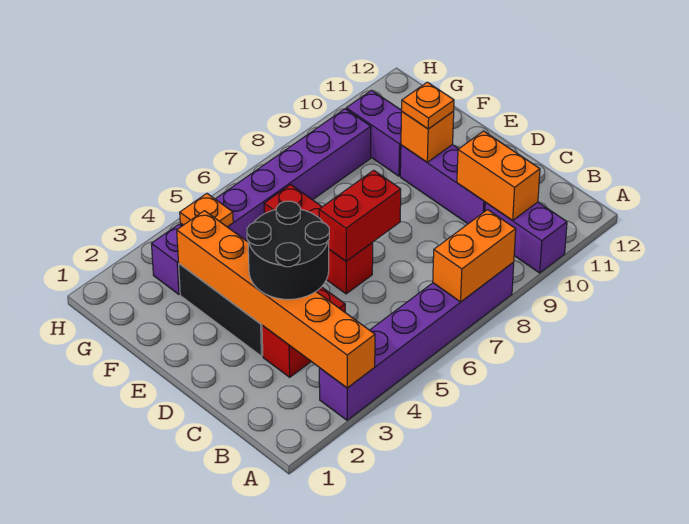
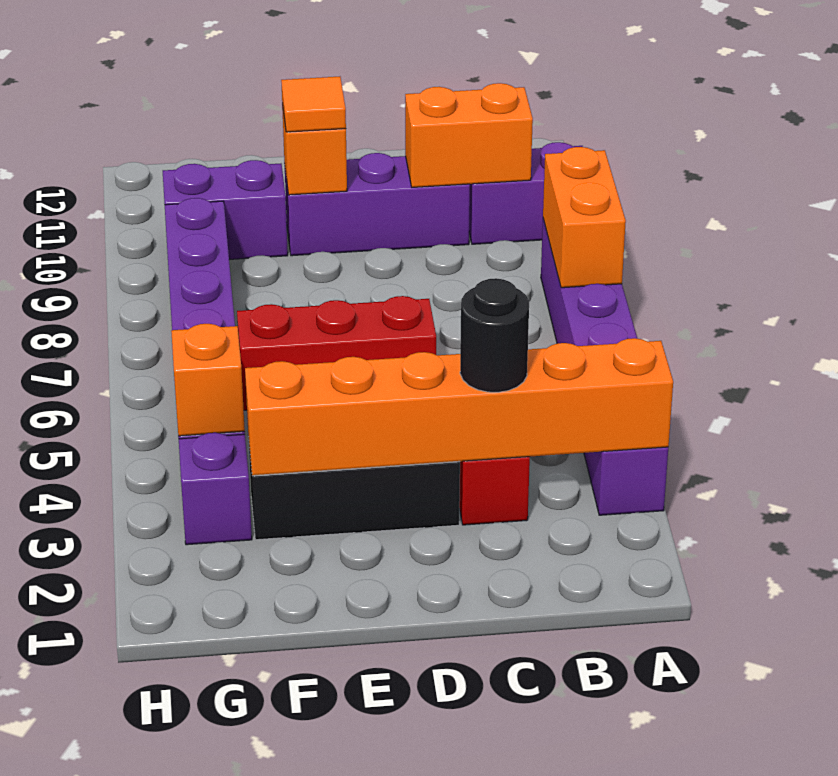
black 2x2 round brick [247,201,329,299] -> black 1x1 round brick [460,278,529,392]
red 1x2 brick [319,170,401,261] -> none
orange 1x1 plate [402,82,454,129] -> orange 1x1 tile [281,77,346,132]
orange 1x1 plate [180,194,233,227] -> orange 1x1 brick [171,324,245,436]

